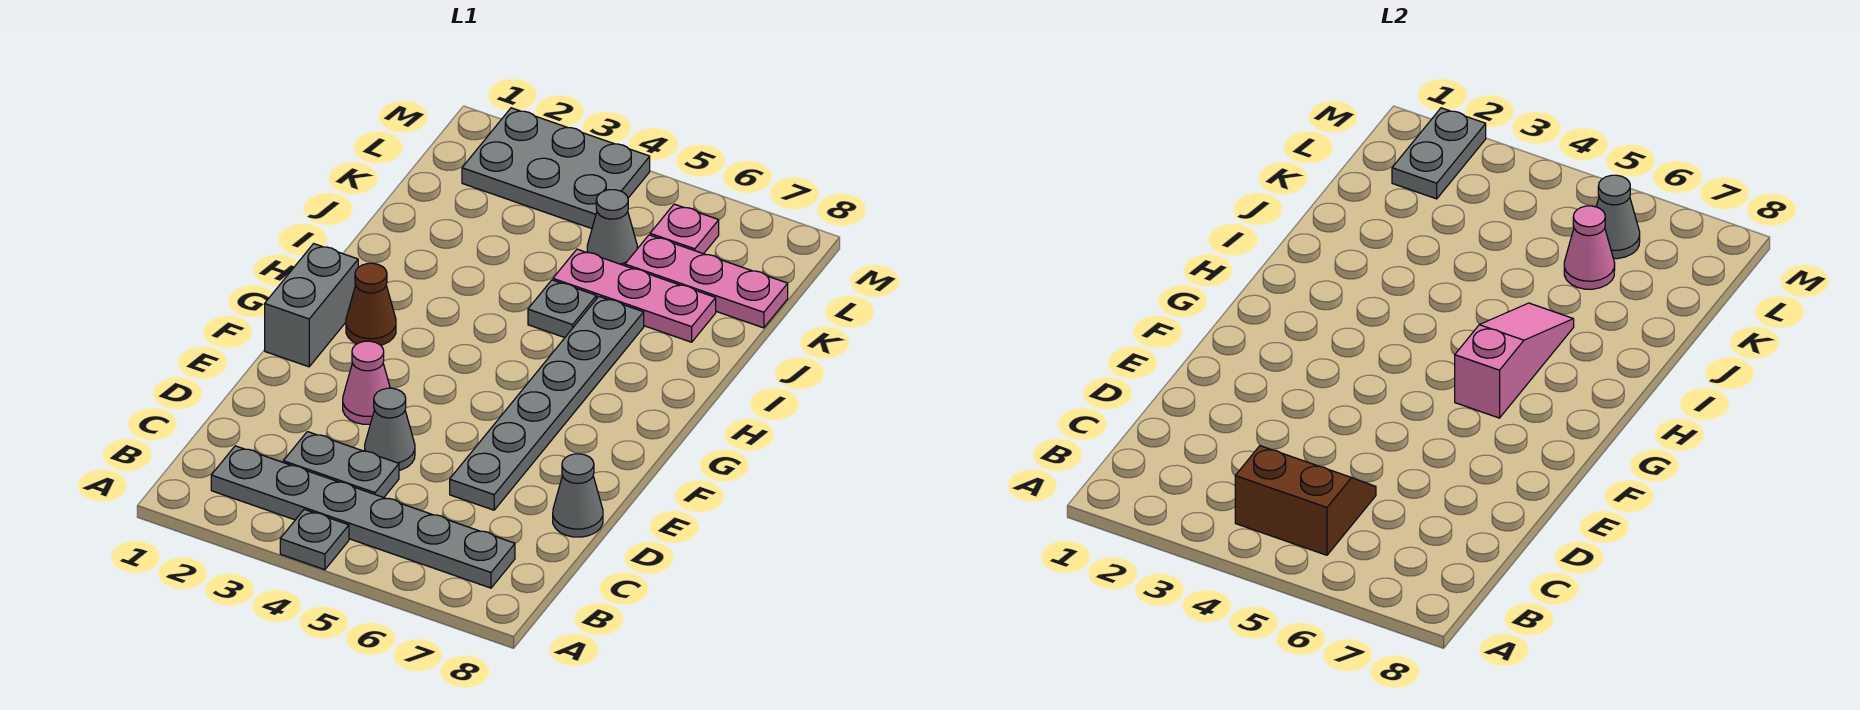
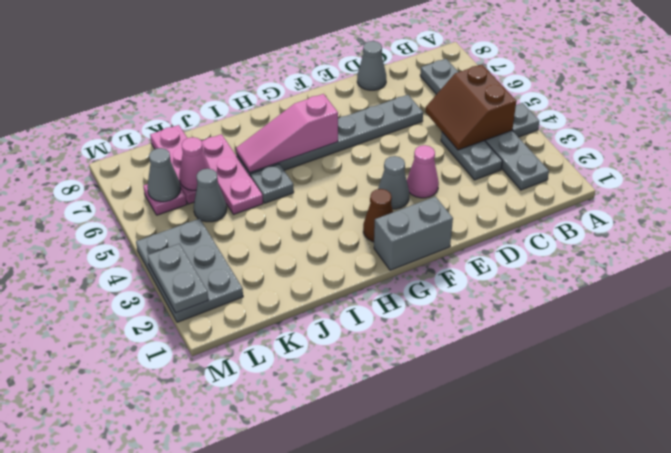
grey 1x1 cone [365,388,415,470] -> grey 1x1 cone moved to [378,156,409,209]
grey 1x2 plate [1392,108,1486,199] -> grey 1x2 plate turned to [147,244,208,313]

